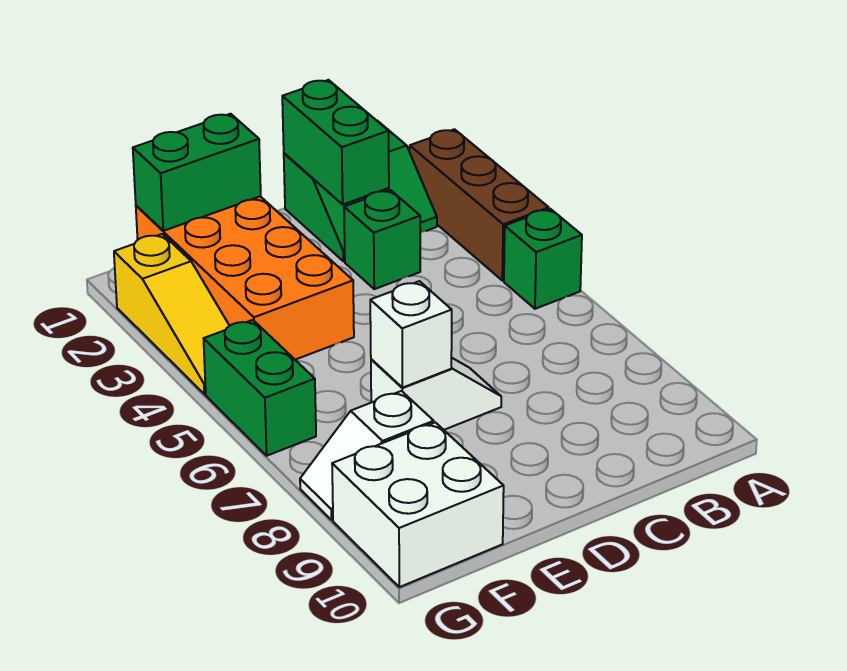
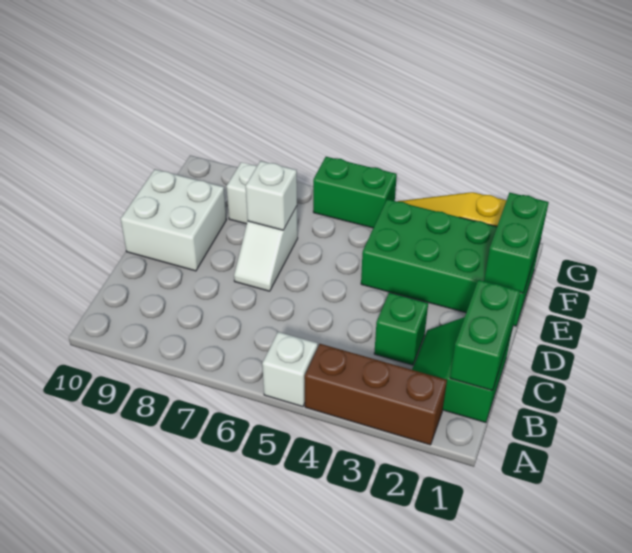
green 1x1 brick [504,209,582,309] -> white 1x1 brick [262,332,318,407]
green 1x2 brick [282,80,389,204] -> green 1x2 brick turned to [450,280,520,390]
orange 2x4 brick [136,196,354,360] -> green 2x4 brick [361,199,540,326]
white 2x2 brick [332,422,504,587] -> white 2x2 brick moved to [121,169,227,271]

